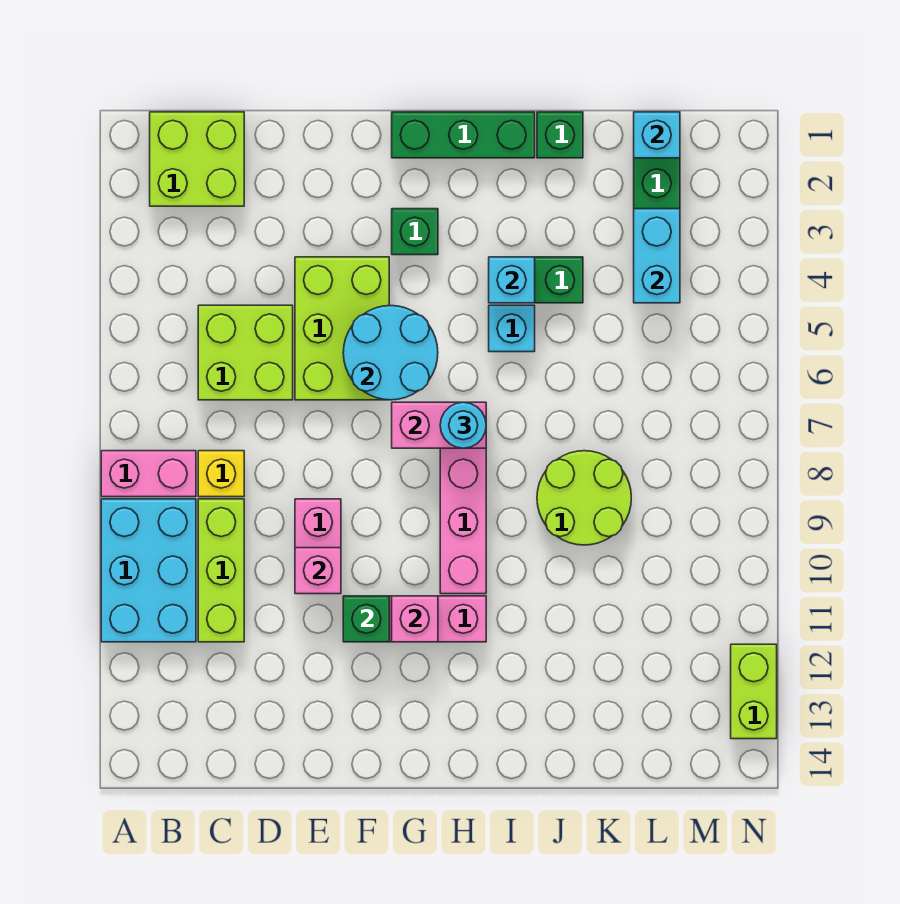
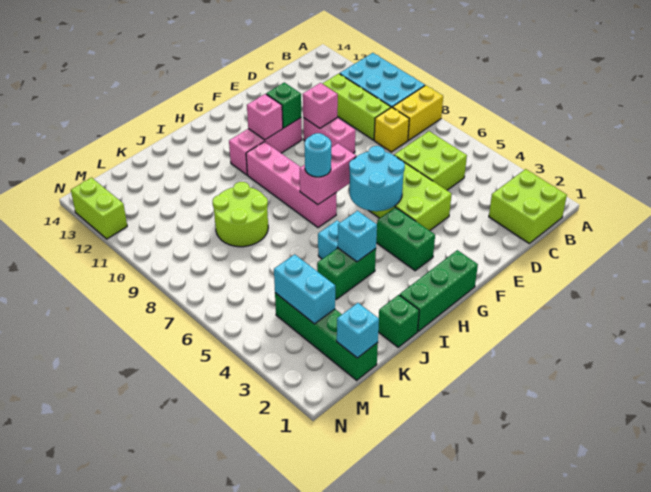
pink 1x2 brick [101,451,196,497] -> yellow 1x2 brick [393,85,443,140]
green 1x1 brick [392,209,438,255] -> green 1x2 brick [376,207,435,271]

